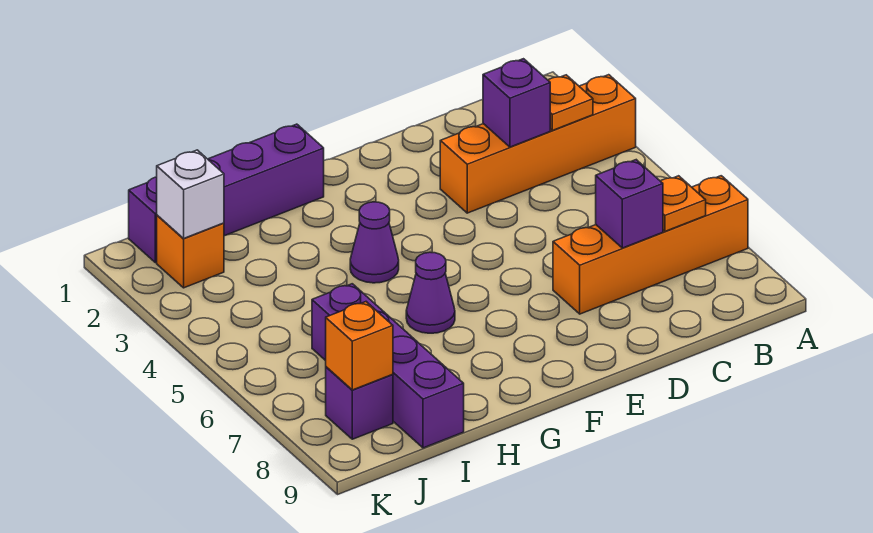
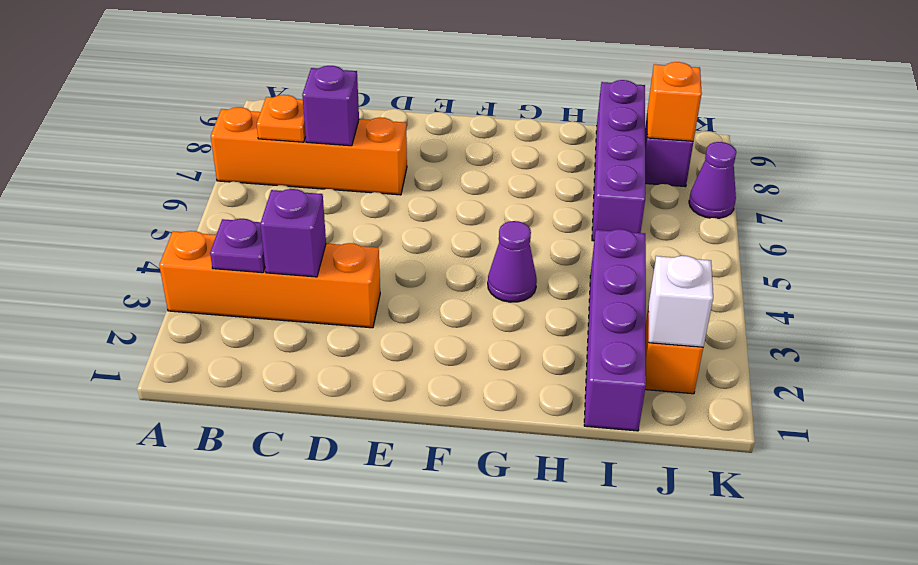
orange 1x1 plate [548,75,593,130] -> purple 1x1 plate [210,219,265,273]
purple 1x4 brick [129,124,324,263] -> purple 1x4 brick turned to [584,229,646,431]
purple 1x1 cone [406,252,455,333] -> purple 1x1 cone moved to [689,142,736,218]

